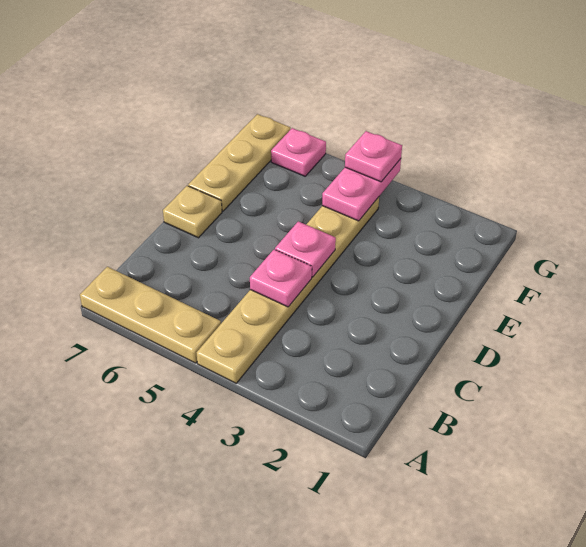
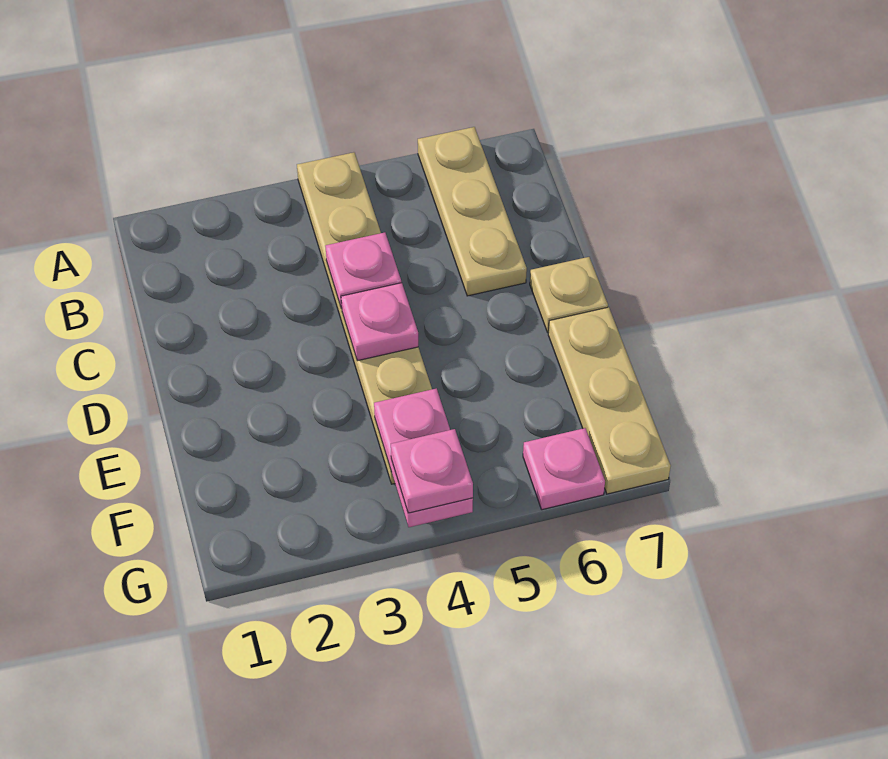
tan 1x3 plate [80,267,221,363] -> tan 1x3 plate turned to [418,127,527,296]

